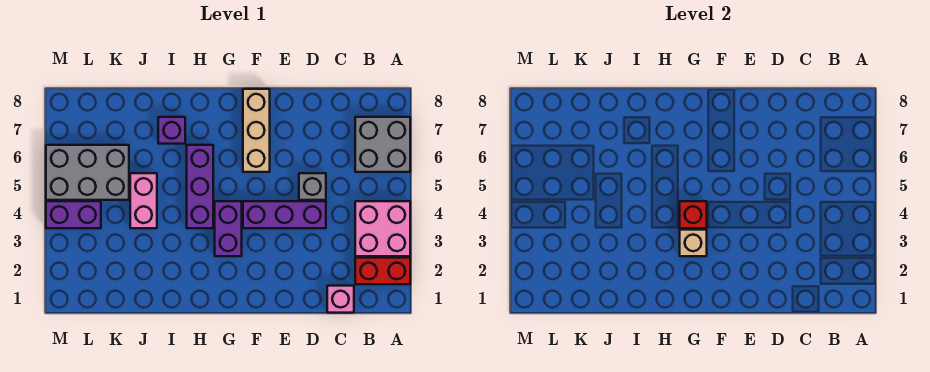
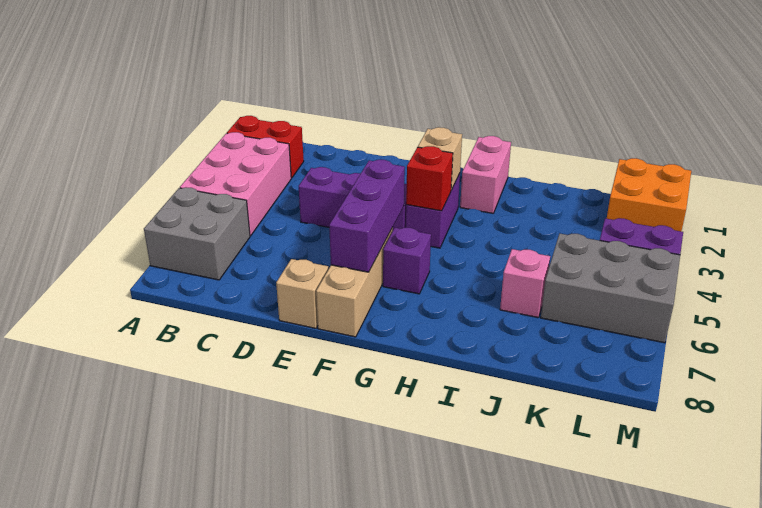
pink 2x2 brick [355,201,410,256] -> pink 2x3 brick [180,132,291,236]
pink 1x1 brick [327,286,354,313] -> pink 1x1 brick moved to [500,249,550,318]
grey 1x1 brick [299,173,326,200] -> none
none -> tan 1x1 brick [276,259,328,328]
purple 1x3 brick [187,145,213,228] -> purple 1x3 brick moved to [329,160,405,272]
purple 1x1 brick [158,117,185,144] -> purple 1x1 brick moved to [383,228,431,294]
pink 1x2 brick [130,173,157,228] -> pink 1x2 brick moved to [460,136,511,213]
none -> orange 2x2 brick [607,158,691,231]

